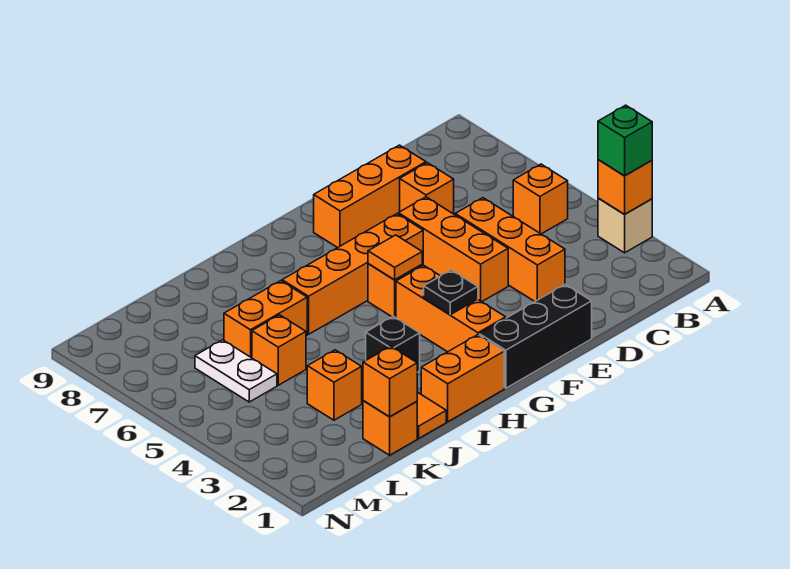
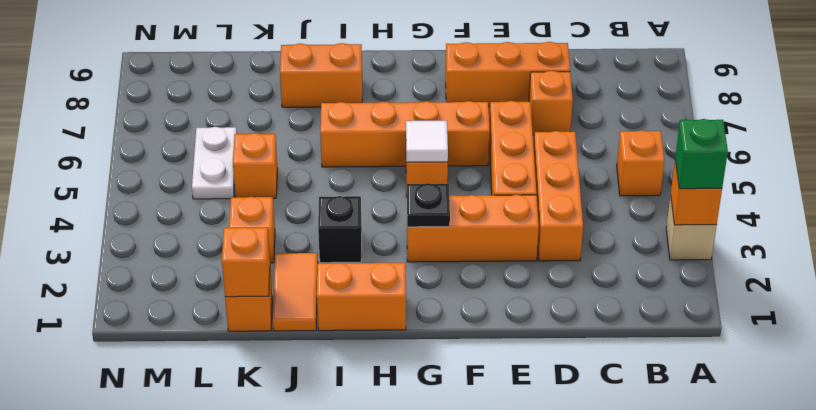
black 1x3 brick [479,284,592,388] -> none
orange 1x3 brick [396,265,506,352] -> orange 1x3 brick turned to [407,195,539,262]
orange 1x1 tile [368,235,422,280] -> white 1x1 tile [406,121,448,162]
orange 1x2 brick [224,281,307,358] -> orange 1x2 brick moved to [280,43,362,107]

